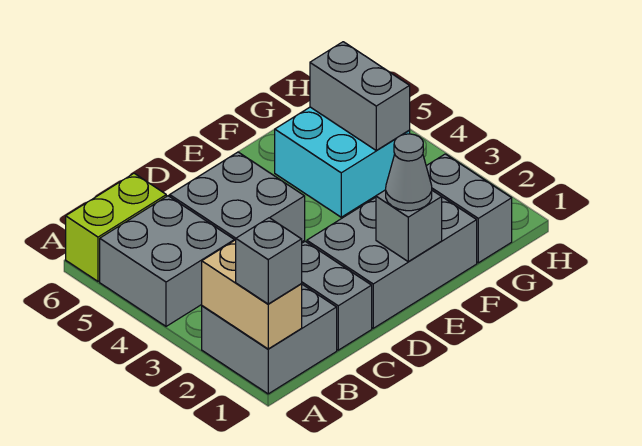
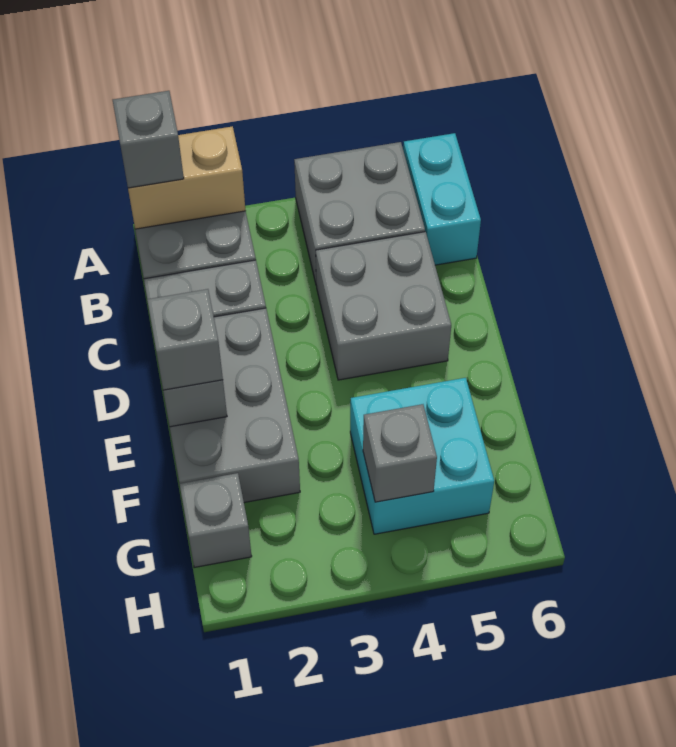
lime 1x2 brick [66,173,166,281] -> cyan 1x2 brick [403,133,481,265]
grey 1x1 cone [386,134,432,211] -> grey 1x1 brick [147,289,223,390]
grey 1x2 brick [426,154,512,263] -> grey 1x1 brick [180,473,252,568]
grey 1x2 brick [310,42,410,151] -> grey 1x1 brick [363,404,437,502]

